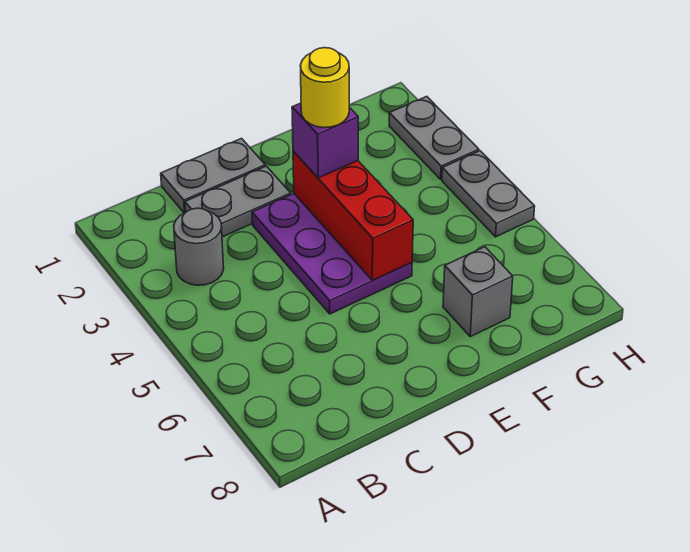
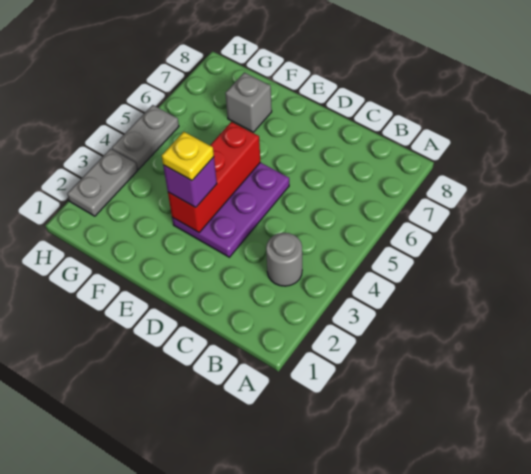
grey 1x2 plate [161,139,265,213] -> none
grey 1x2 plate [185,166,291,237] -> none
yellow 1x1 round brick [300,48,349,128] -> yellow 1x1 plate [162,132,214,181]

